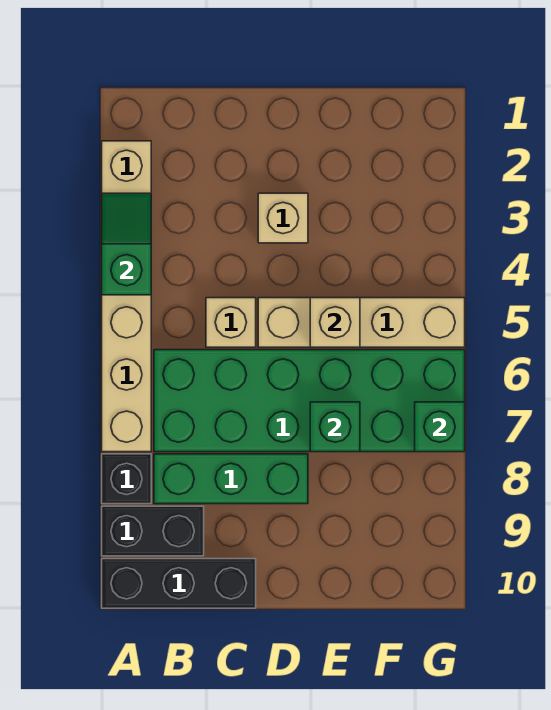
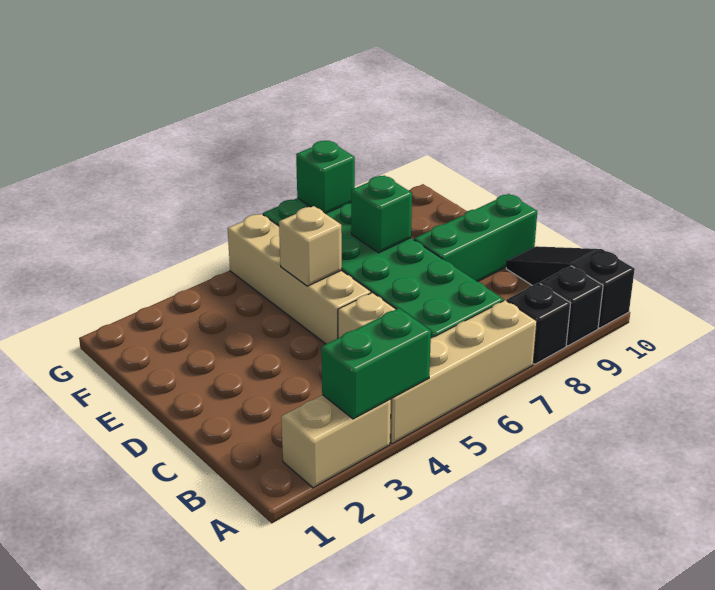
green 1x2 slope [102,193,151,295] -> green 1x2 brick [321,308,431,419]
black 1x2 brick [102,506,204,556] -> black 1x1 brick [540,266,603,346]
black 1x3 brick [102,559,256,608] -> black 1x3 slope [506,246,635,328]
green 1x3 brick [154,454,308,504] -> green 1x3 brick turned to [414,194,537,282]
tan 1x1 brick [258,193,308,243] -> none

